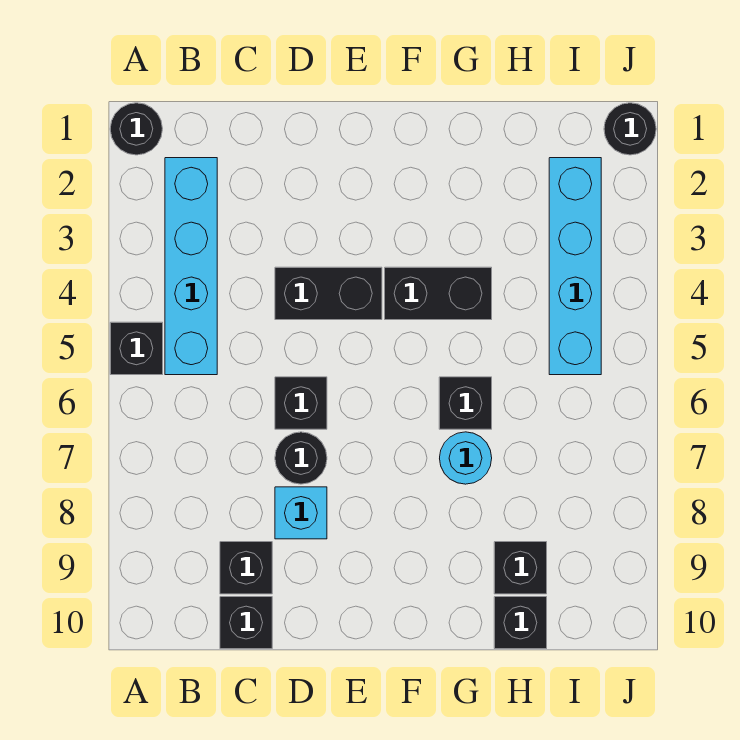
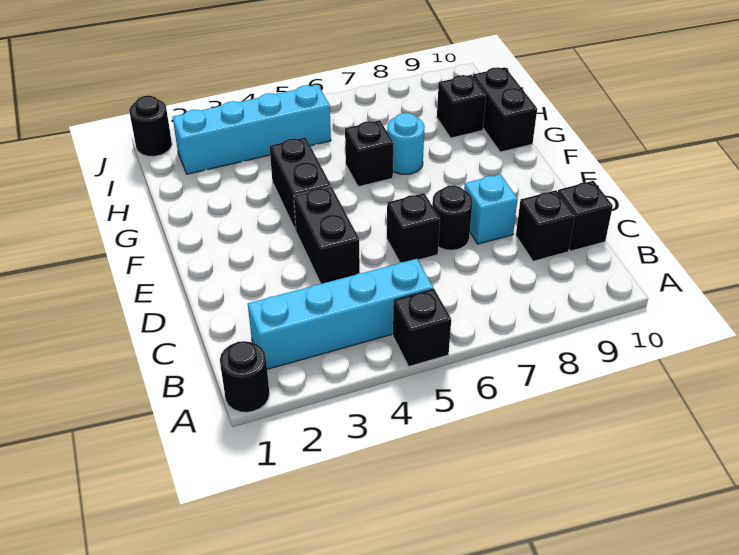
black 1x1 brick [494,597,547,649] -> black 1x2 brick [473,67,537,152]

